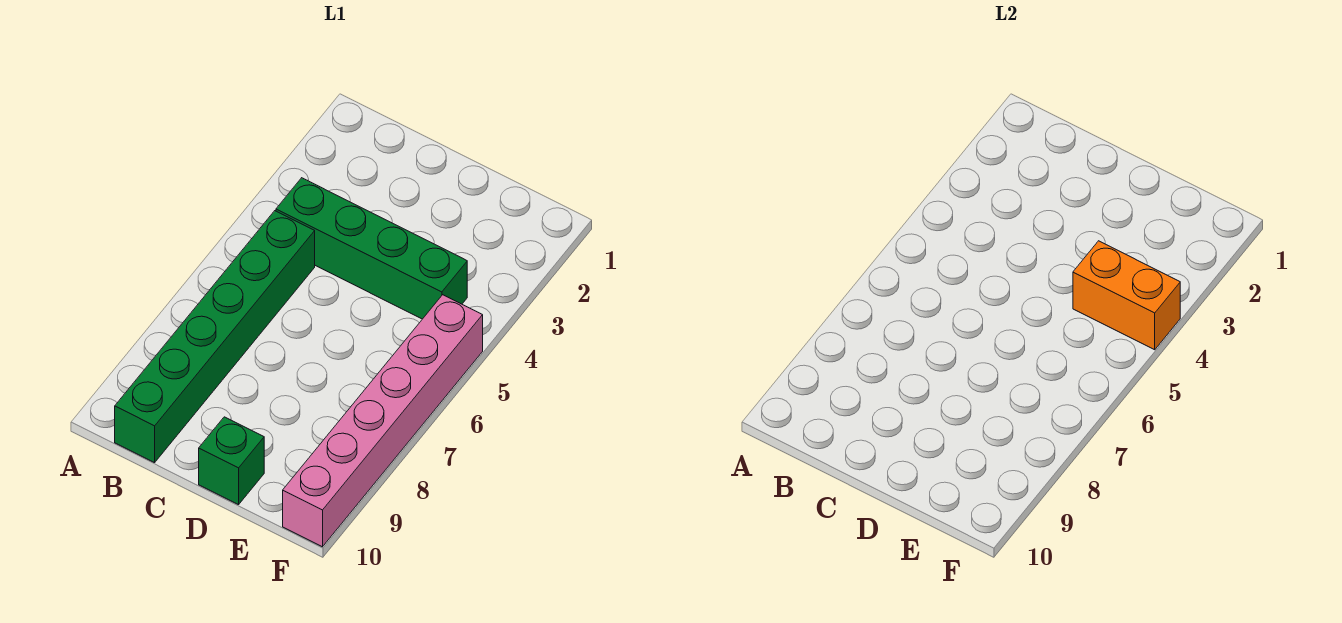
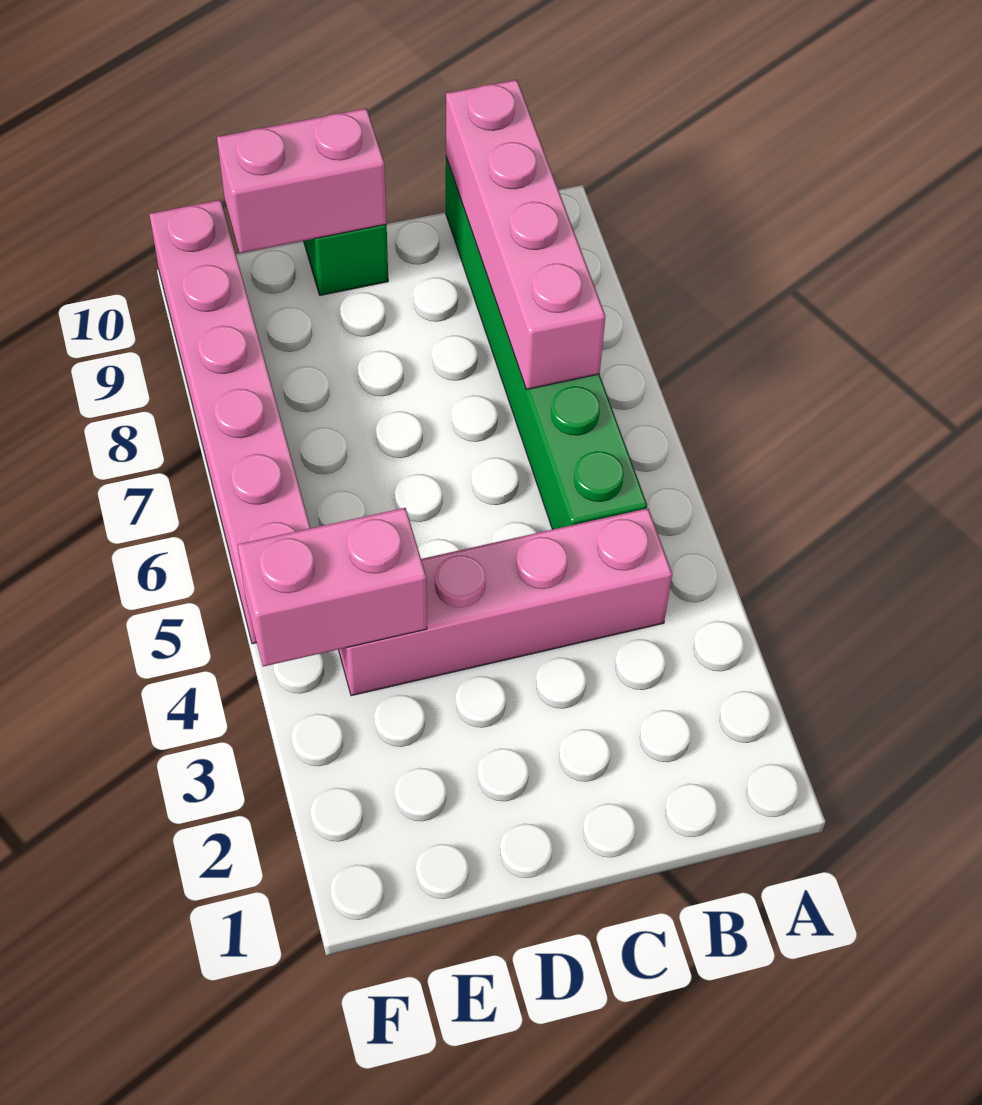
green 1x4 brick [276,178,467,319] -> pink 1x4 brick [339,508,672,696]
none -> pink 1x4 brick [446,80,606,390]
none -> pink 1x2 brick [217,108,387,253]
orange 1x2 brick [1073,241,1180,350] -> pink 1x2 brick [238,508,427,667]

